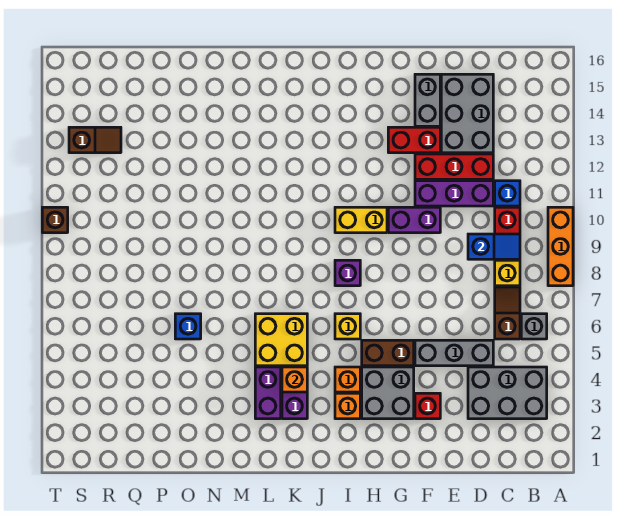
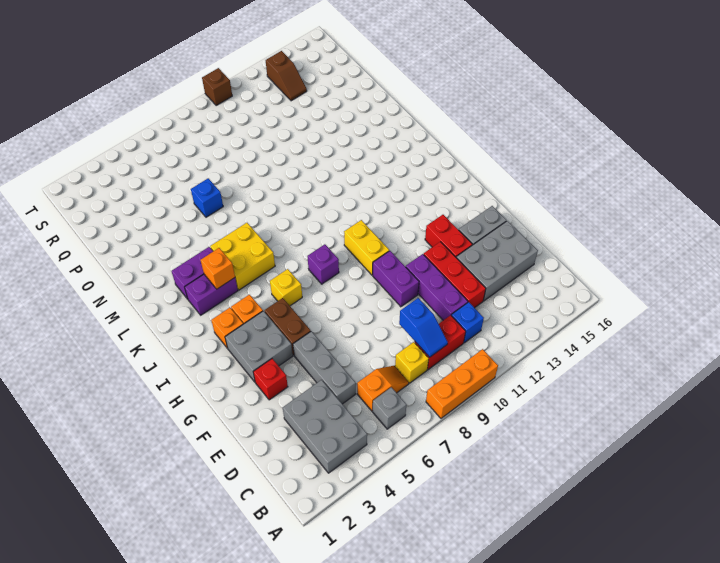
brown 1x2 slope [495,287,520,339] -> orange 1x2 slope [357,366,409,411]

